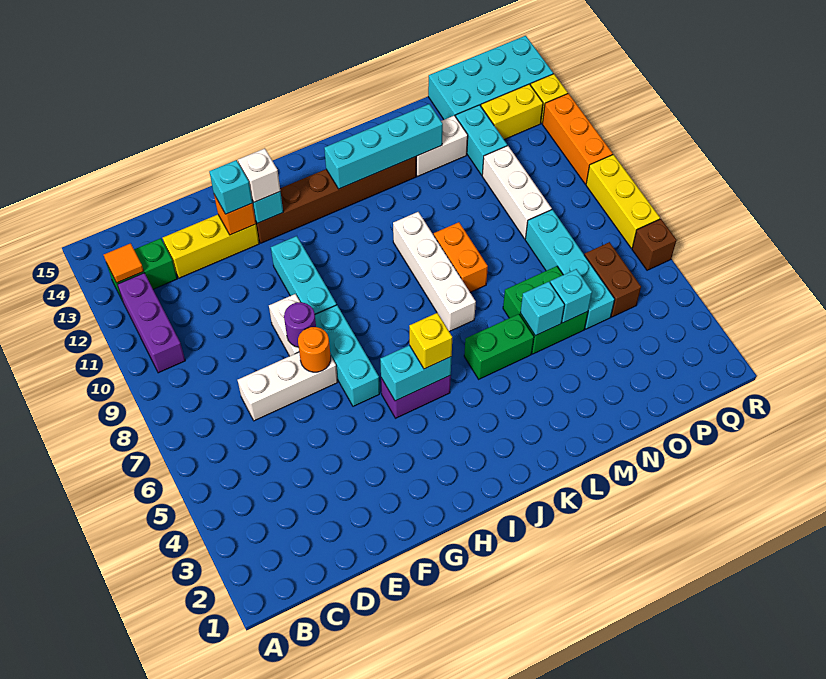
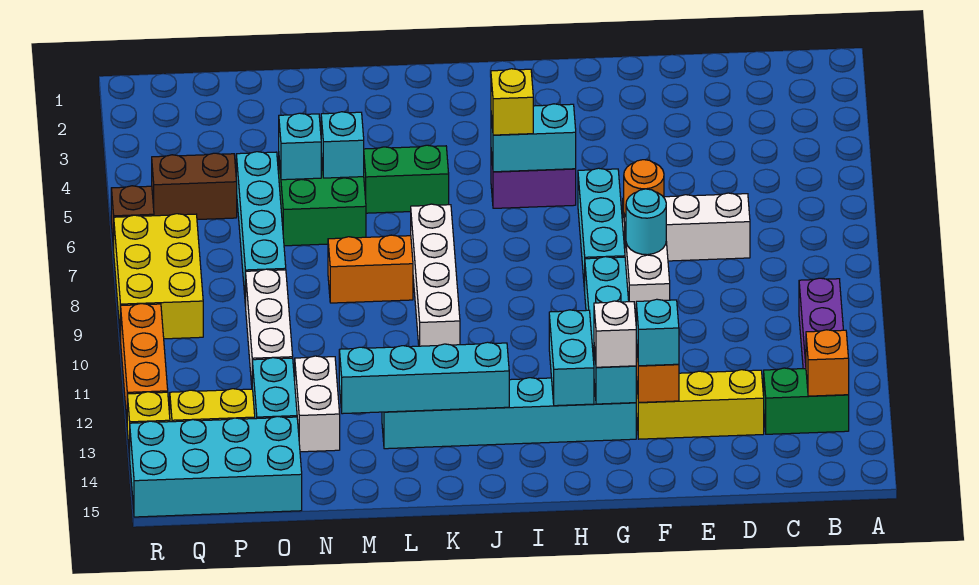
orange 1x1 tile [104,243,144,283] -> orange 1x1 brick [806,330,849,396]
purple 1x1 round brick [284,302,316,347] -> cyan 1x1 round brick [626,189,666,255]
brown 1x6 brick [256,157,416,243] -> cyan 1x6 brick [382,378,636,449]
none -> cyan 1x2 brick [549,310,594,406]
orange 1x2 brick [434,222,488,292] -> orange 1x2 brick turned to [328,235,413,303]
white 1x2 brick [416,116,468,177] -> white 1x2 brick turned to [295,356,340,452]
brown 1x2 brick [585,242,641,317] -> brown 1x2 brick turned to [152,153,237,220]
yellow 1x3 brick [586,155,660,248] -> yellow 2x3 brick [114,214,203,340]

